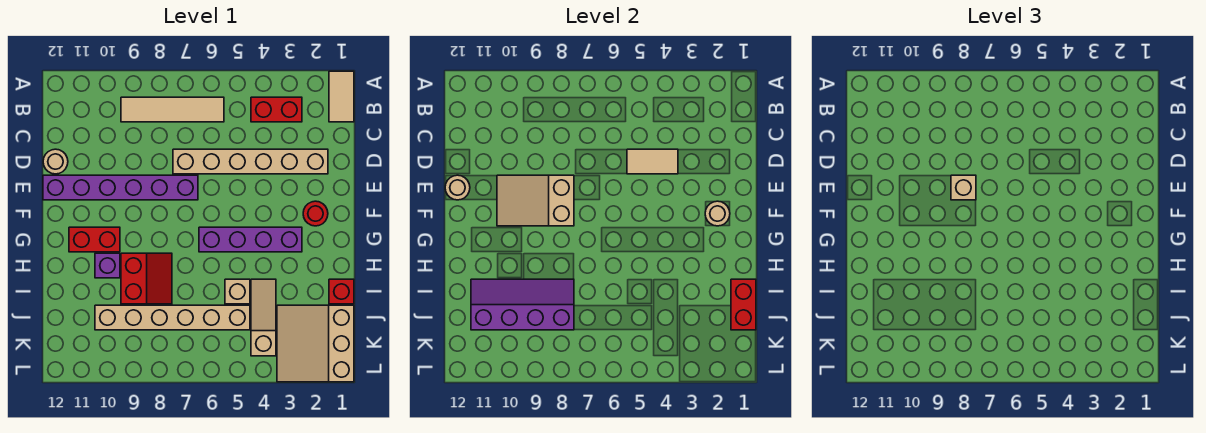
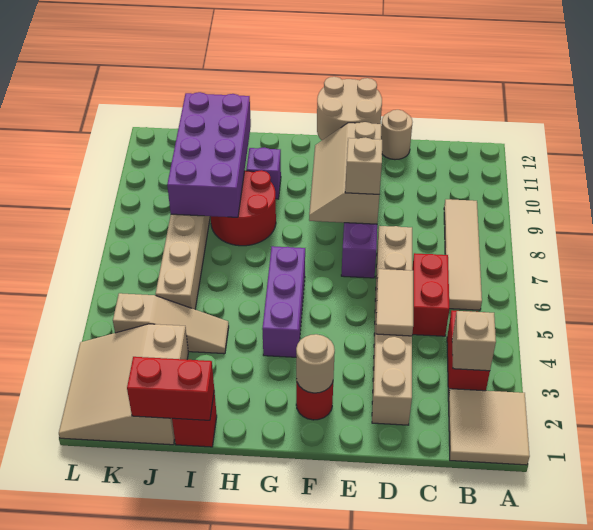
tan 1x2 tile [329,71,354,122] -> tan 2x2 tile [448,389,530,465]
tan 2x3 slope [497,175,574,226] -> tan 2x3 slope turned to [309,122,382,224]
tan 1x1 round brick [445,175,470,200] -> tan 2x2 round brick [317,77,382,140]
purple 1x4 brick [199,227,302,252] -> purple 1x3 brick [262,246,305,357]
red 1x2 brick [69,227,120,252] -> red 1x2 brick moved to [412,253,449,336]
red 2x2 slope [121,253,172,304] -> red 2x2 round brick [210,170,276,246]
tan 1x1 brick [225,279,250,304] -> tan 1x1 brick moved to [452,311,496,371]
purple 2x4 slope [471,279,574,330] -> purple 2x4 brick [167,92,251,217]
tan 3x3 slope [277,305,354,382] -> tan 3x3 slope turned to [59,324,188,445]

